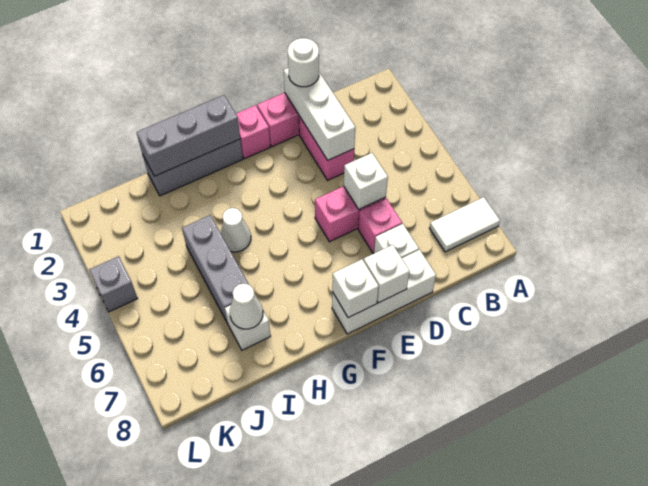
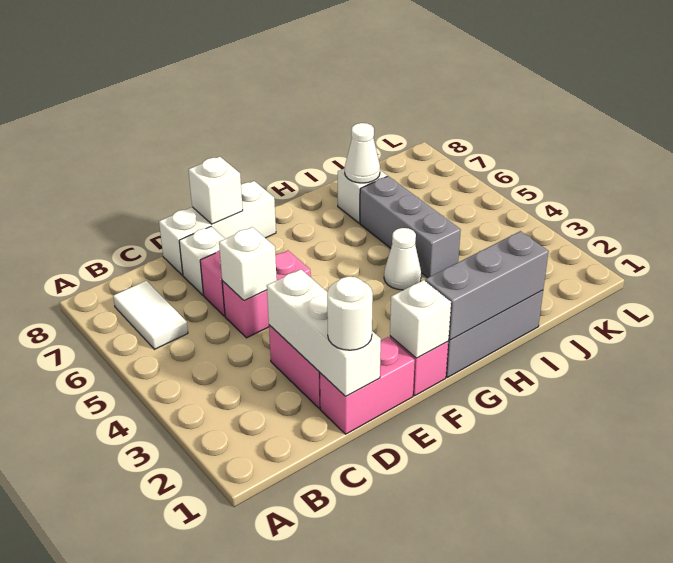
white 1x2 tile [429,197,500,252] -> white 1x2 tile turned to [113,281,188,349]
white 1x1 brick [332,259,379,318] -> white 1x1 brick moved to [390,280,451,358]
grey 1x1 brick [89,256,138,312] -> none

